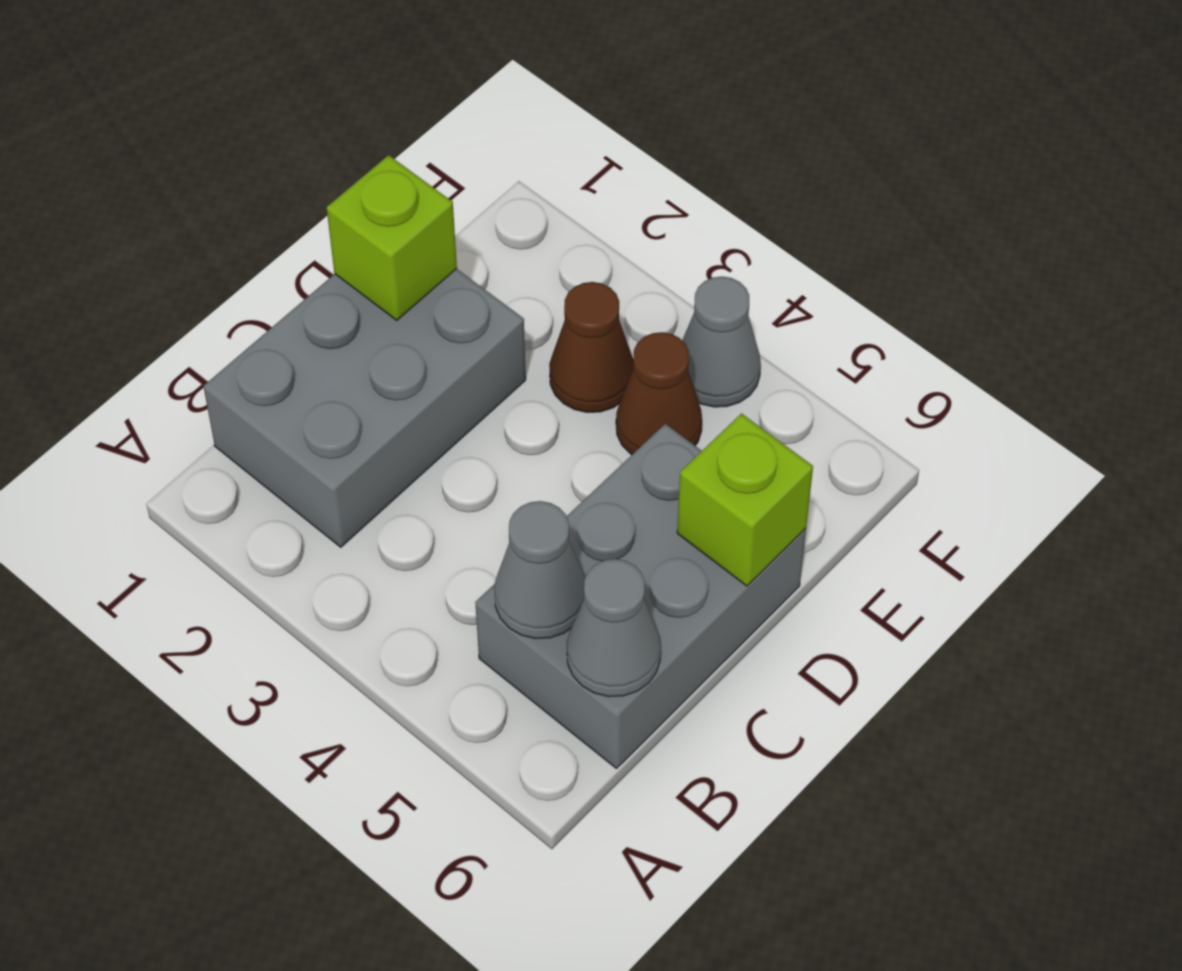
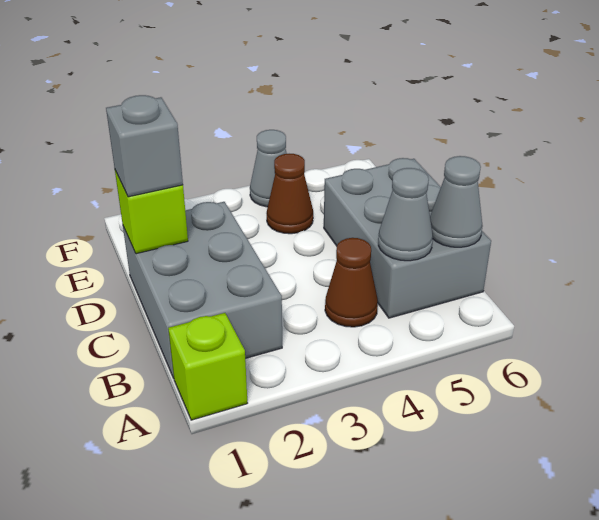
none -> grey 1x1 brick [106,95,183,197]
lime 1x1 brick [677,414,813,586] -> lime 1x1 brick moved to [168,313,247,420]
brown 1x1 cone [549,282,633,412] -> brown 1x1 cone moved to [325,238,378,327]

